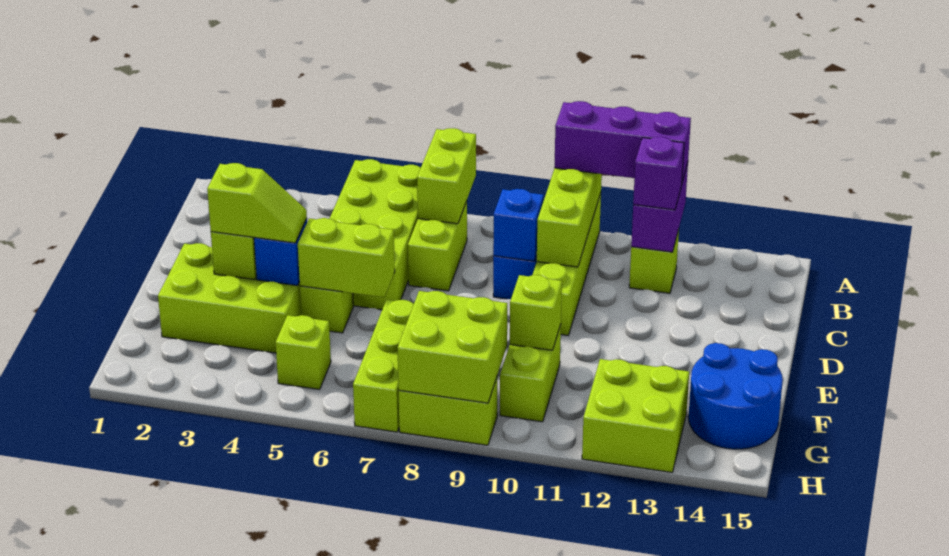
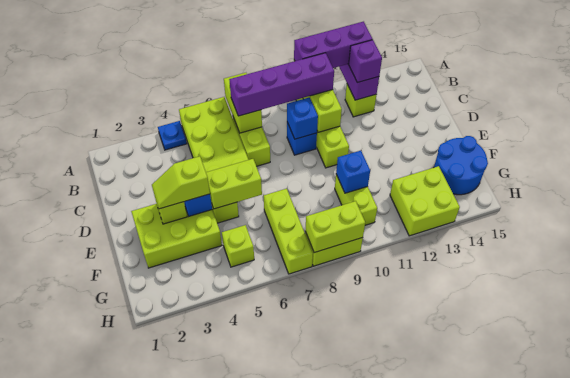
none -> blue 1x1 plate [158,121,187,150]
none -> purple 1x4 brick [229,53,334,116]
lime 1x2 slope [207,163,307,243] -> lime 1x2 slope turned to [152,156,210,209]
lime 1x1 brick [510,275,562,350] -> blue 1x1 brick [336,151,370,193]
lime 2x2 brick [398,291,507,403] -> lime 1x2 brick [305,201,365,253]

